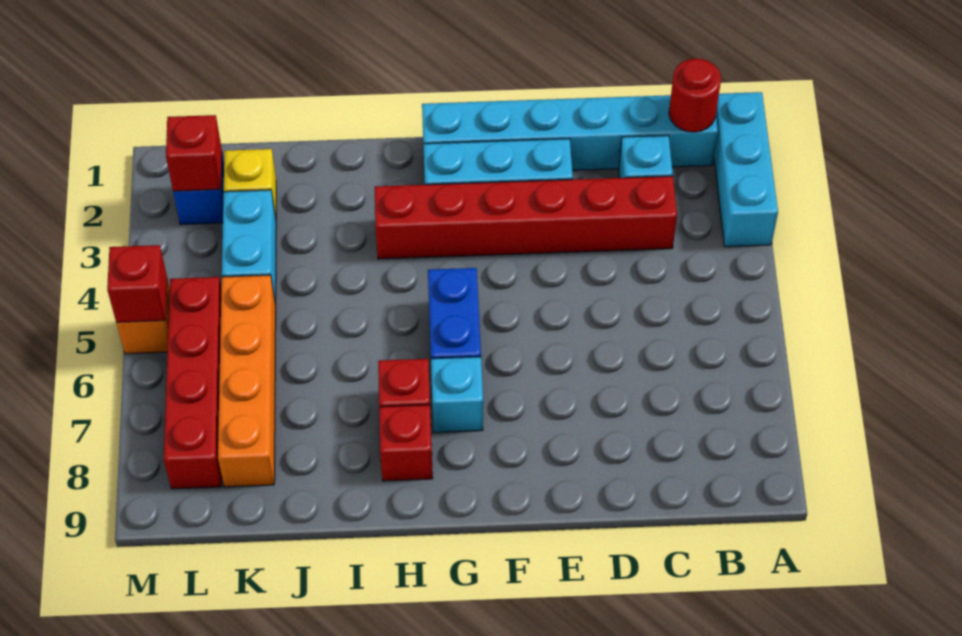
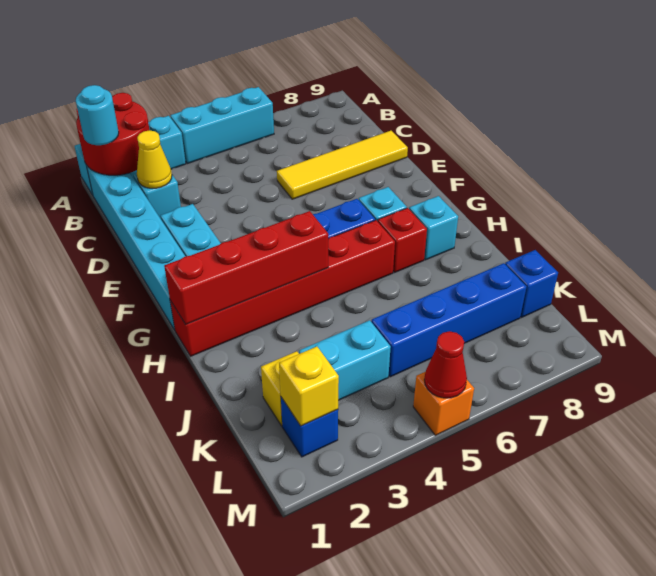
none -> cyan 1x3 brick [170,87,274,164]
red 1x1 round brick [669,59,721,132] -> red 2x2 round brick [76,93,149,175]
none -> cyan 1x1 round brick [76,85,119,145]
none -> yellow 1x1 cone [137,130,172,188]
red 1x6 brick [375,176,677,259] -> red 1x6 brick turned to [170,220,395,356]
none -> yellow 1x4 tile [277,131,408,199]
red 1x1 brick [379,405,433,481] -> cyan 1x1 brick [409,196,458,260]
orange 1x4 brick [218,275,276,487] -> blue 1x4 brick [371,263,526,377]
none -> blue 1x1 brick [505,250,558,317]
red 1x1 brick [166,115,222,191] -> yellow 1x1 brick [279,347,339,426]
red 1x4 brick [164,277,222,489] -> red 1x4 brick moved to [164,211,328,324]
red 1x1 brick [107,245,167,323] -> red 1x1 cone [424,331,467,398]

